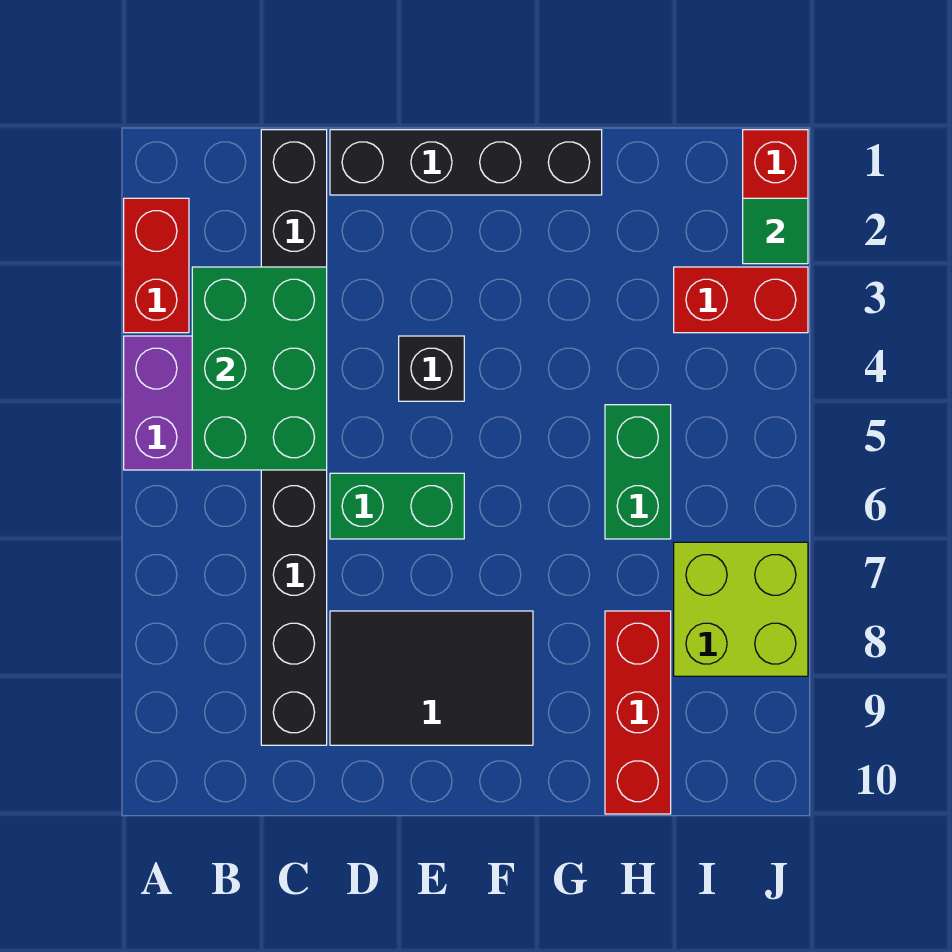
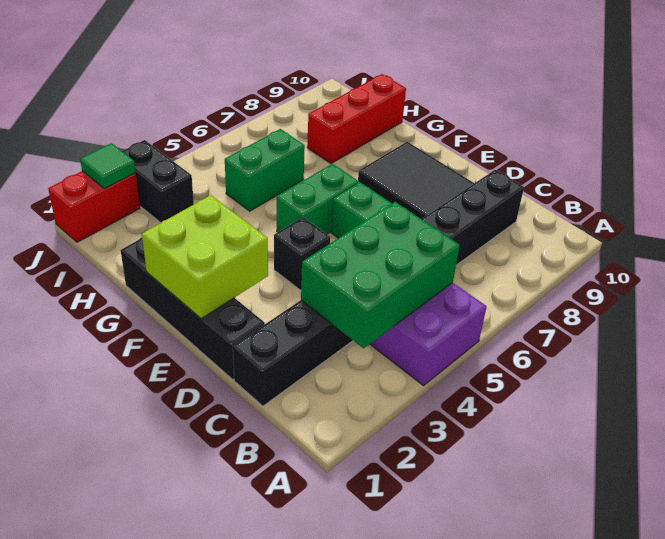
red 1x2 brick [124,198,189,333] -> none
none -> green 1x2 brick [277,164,359,234]
red 1x2 brick [674,267,808,333] -> black 1x2 brick [122,140,194,223]
lime 2x2 brick [674,542,808,676] -> lime 2x2 brick moved to [142,195,268,318]

